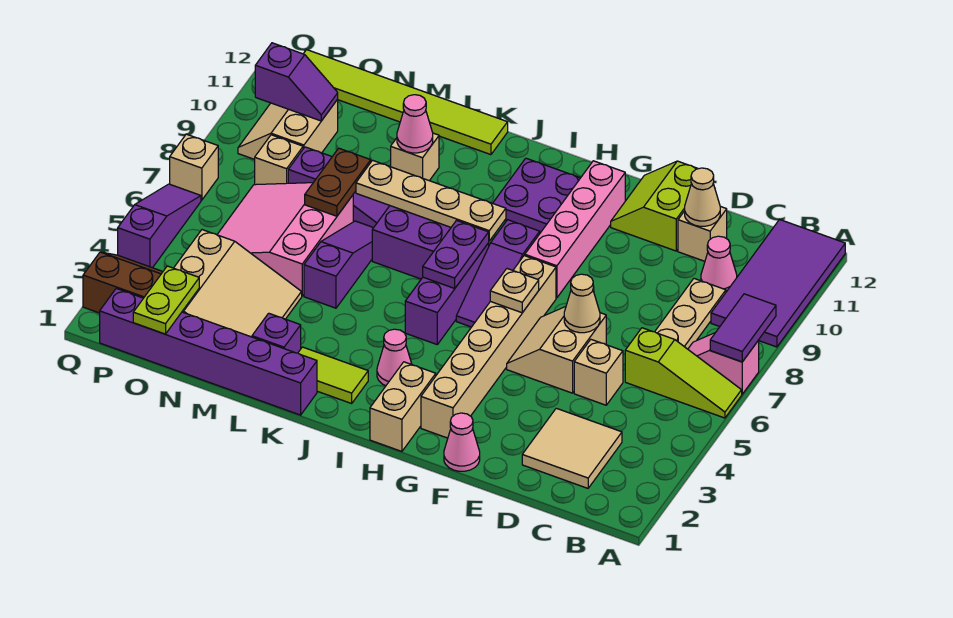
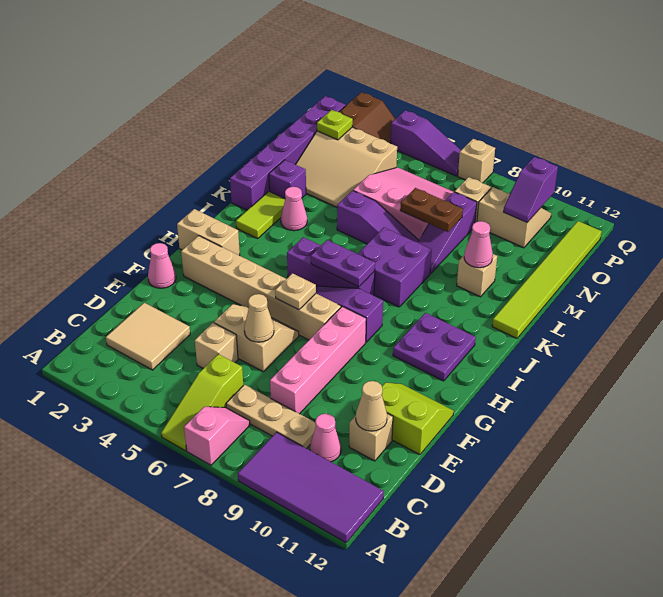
purple 1x2 tile [710,294,776,362] -> none
pink 1x4 brick [525,161,625,298] -> pink 1x4 brick turned to [270,306,366,414]
pink 1x1 cone [377,329,412,386] -> pink 1x1 cone moved to [281,187,307,231]
tan 1x4 plate [356,160,506,241] -> none
lime 1x2 plate [133,266,199,334] -> lime 1x1 plate [317,110,353,140]

